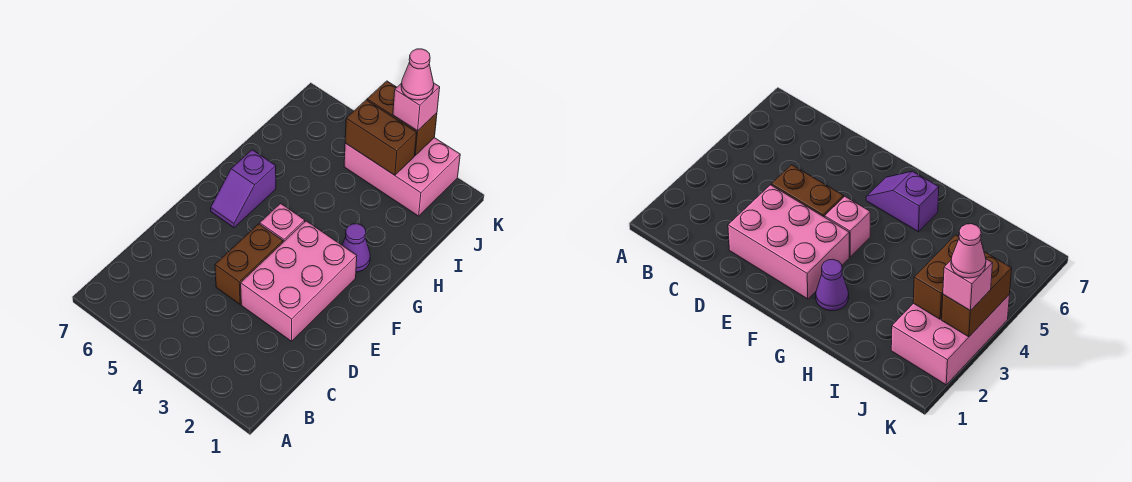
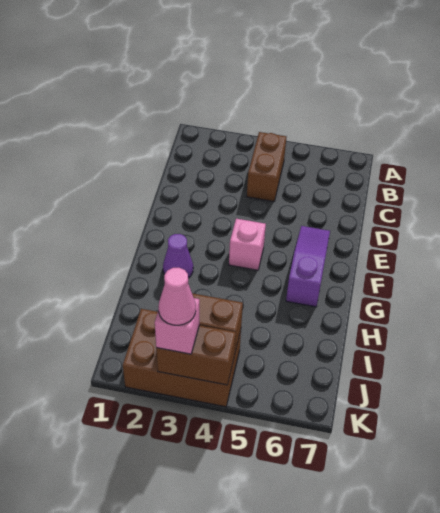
pink 2x3 brick [241,221,357,341] -> none
brown 1x2 brick [215,224,283,304] -> brown 1x2 brick moved to [247,132,286,201]
purple 1x2 slope [211,150,276,228] -> purple 1x3 slope [286,226,330,307]
pink 2x3 brick [344,138,460,216] -> brown 2x3 brick [123,309,241,407]

